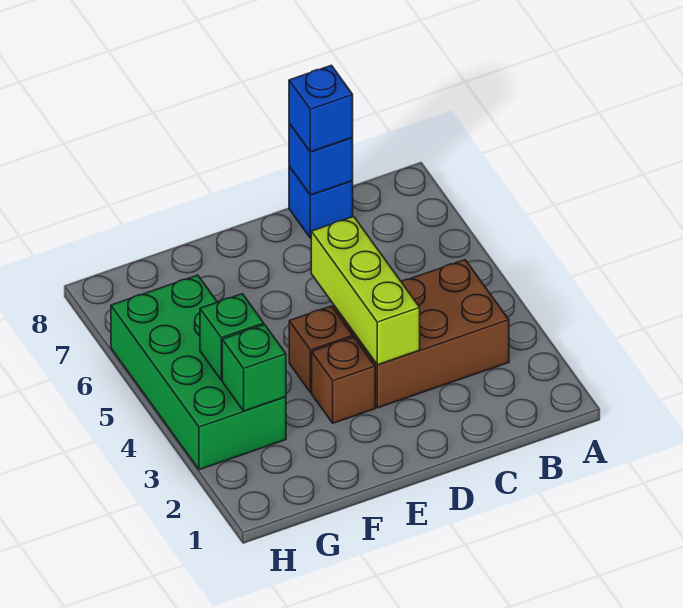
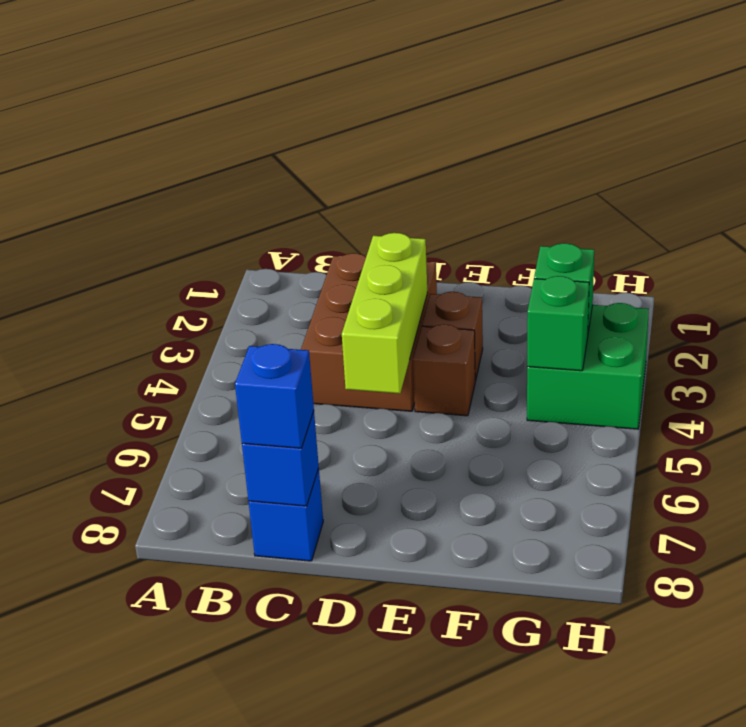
brown 2x3 brick [334,260,509,408] -> brown 2x3 brick turned to [301,253,437,411]
green 2x4 brick [111,275,286,470] -> green 2x2 brick [527,303,649,429]

